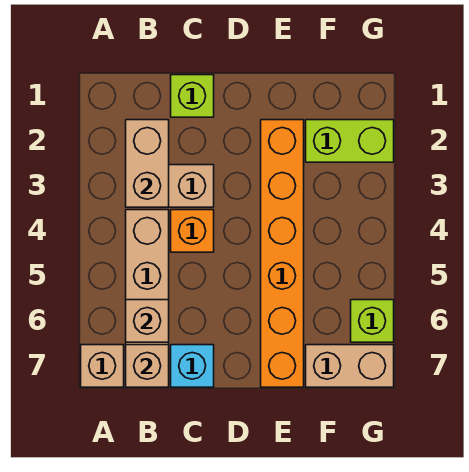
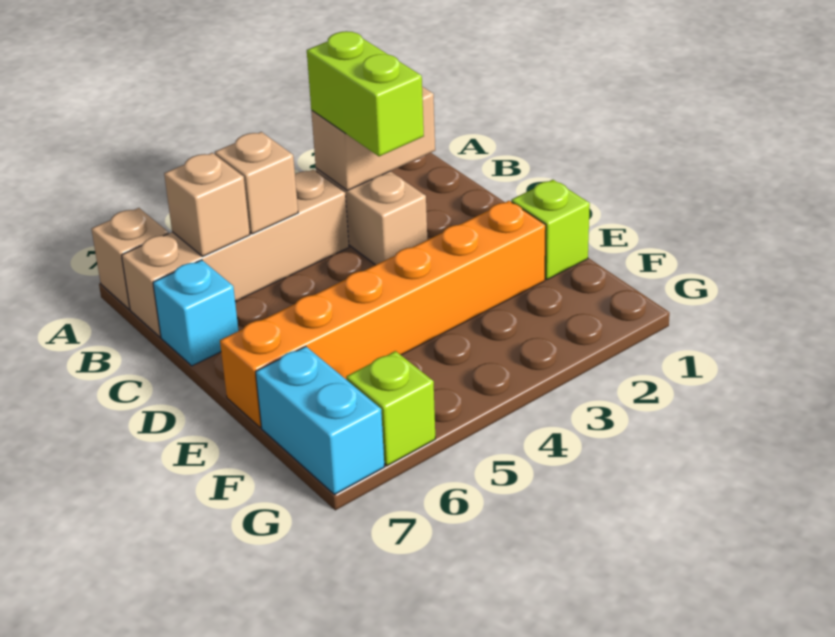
tan 1x1 brick [126,345,169,387] -> tan 1x1 brick moved to [215,132,298,234]
lime 1x1 brick [171,75,214,117] -> lime 1x1 brick moved to [511,180,590,280]
orange 1x1 brick [171,210,214,252] -> none
lime 1x2 brick [306,120,394,162] -> lime 1x2 brick moved to [307,31,424,156]
tan 1x2 brick [306,345,394,387] -> cyan 1x2 brick [256,346,384,495]

